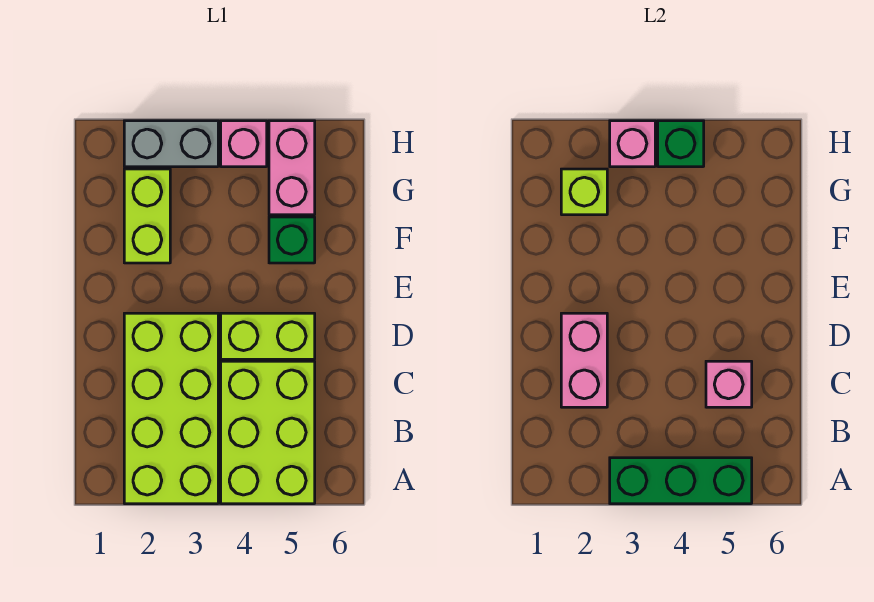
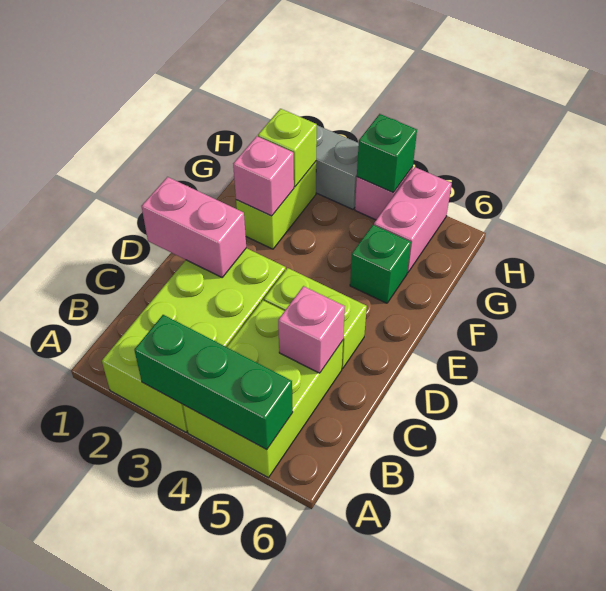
pink 1x2 brick [561,313,607,407] -> pink 1x2 brick turned to [142,177,246,277]
pink 1x1 brick [610,121,655,167] -> pink 1x1 brick moved to [233,136,294,216]

